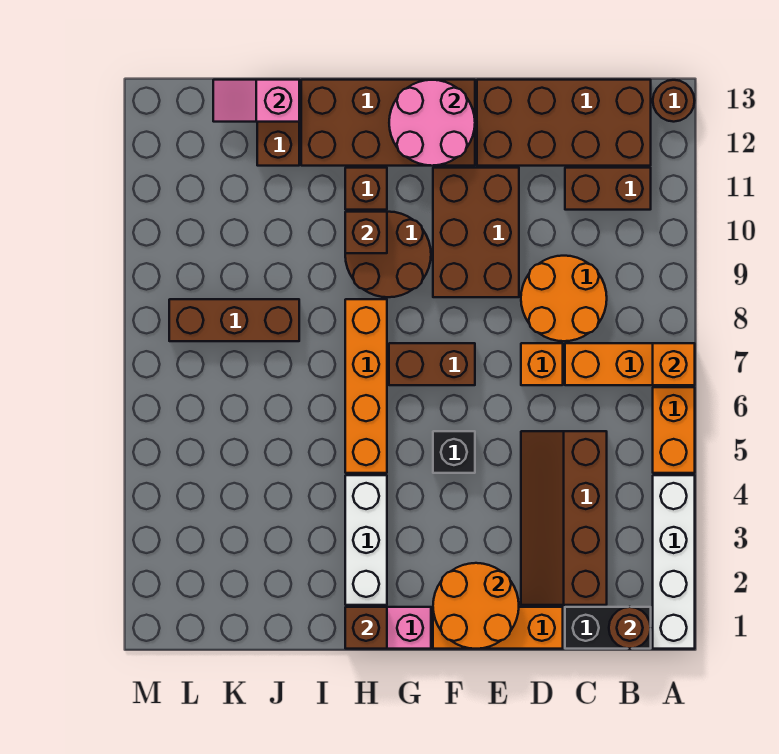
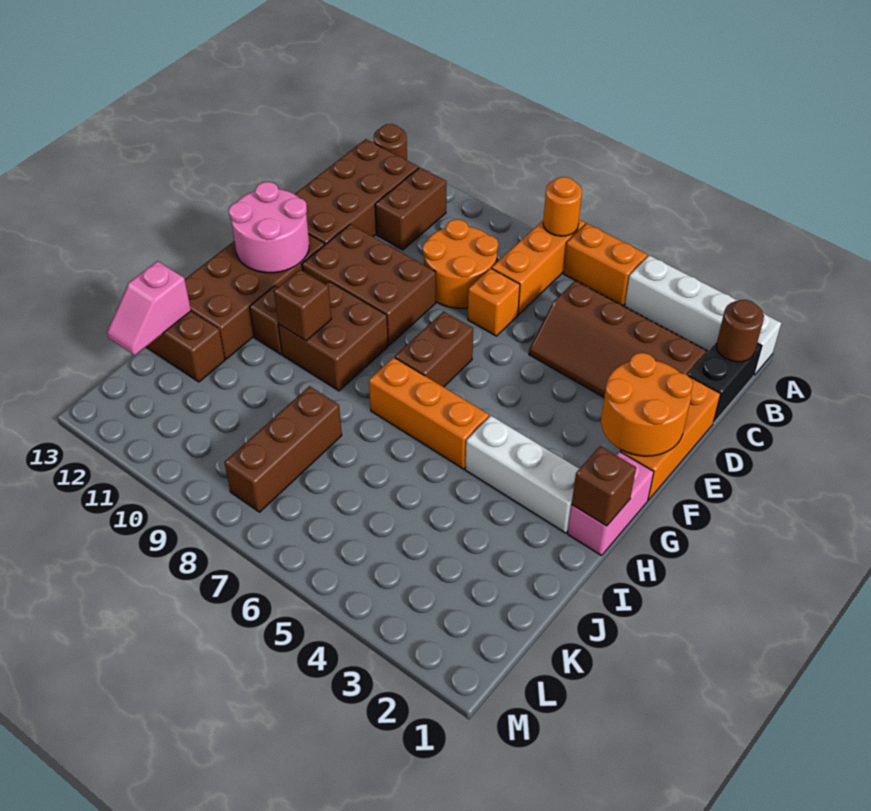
orange 1x1 brick [653,343,695,385] -> orange 1x1 round brick [543,177,582,236]
black 1x1 brick [433,431,475,473] -> none
brown 2x2 round brick [345,212,431,297] -> brown 2x2 brick [278,281,388,391]
orange 1x4 brick [345,299,387,473] -> orange 1x3 brick [369,357,489,469]

